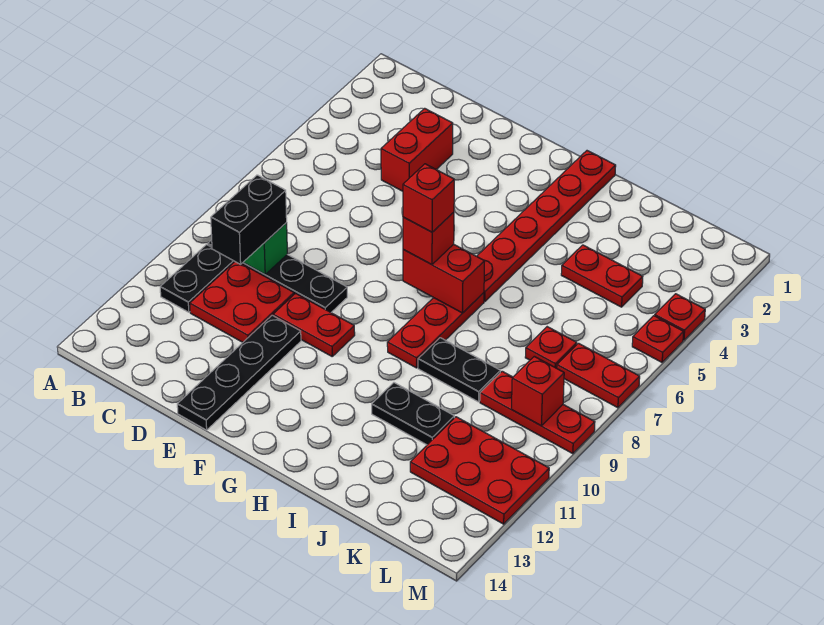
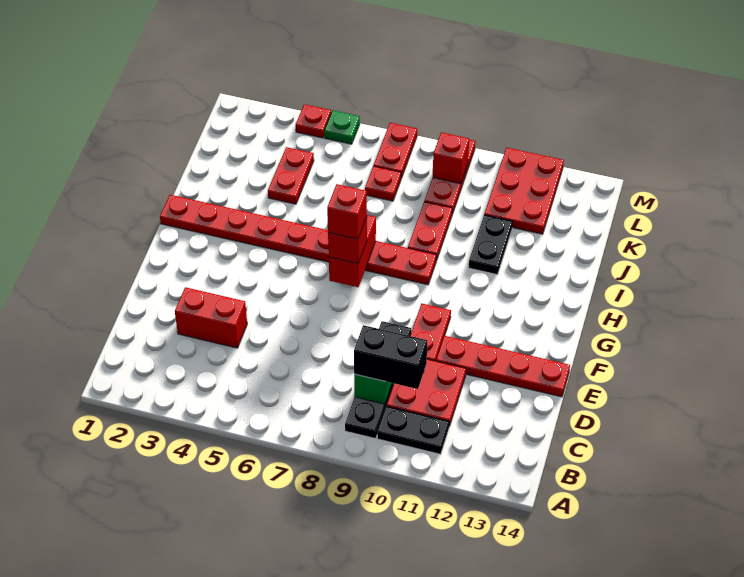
black 1x4 plate [177,315,301,430] -> red 1x4 plate [436,336,570,397]
black 1x2 plate [418,338,500,402] -> red 1x2 plate [408,202,453,261]
red 1x1 plate [632,316,684,362] -> green 1x1 plate [324,111,360,144]

